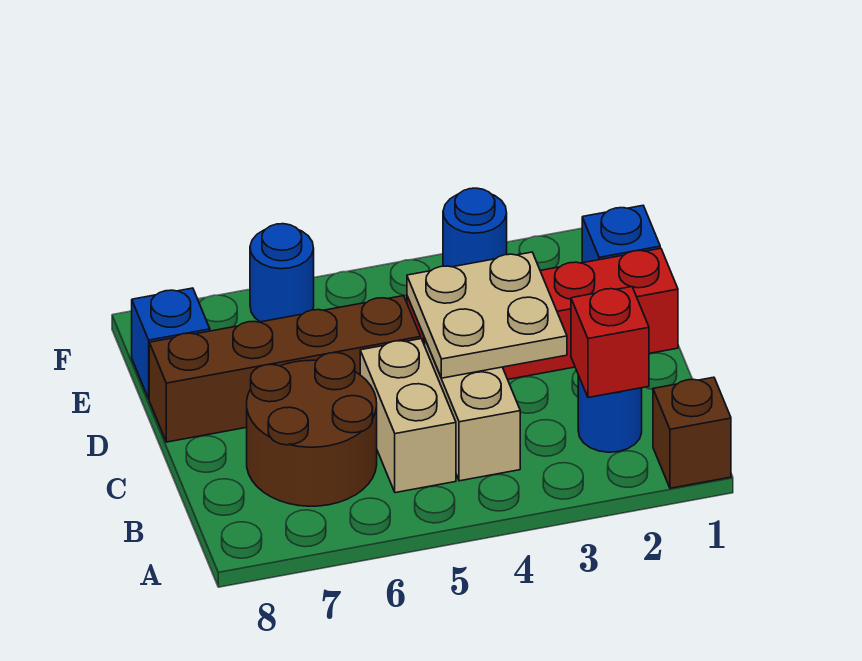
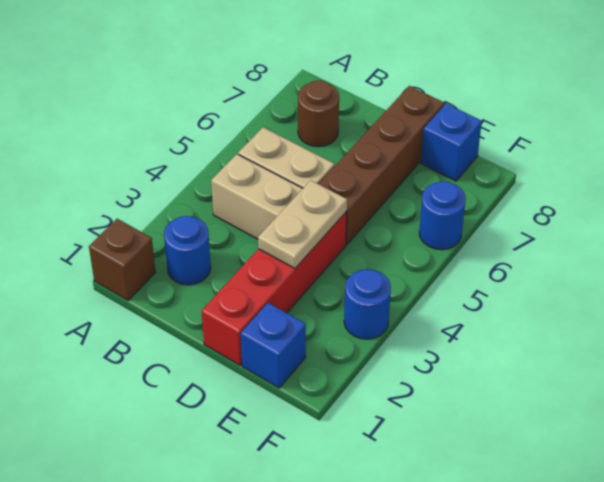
red 1x1 brick [571,287,649,398] -> none
brown 2x2 round brick [247,353,377,506] -> brown 1x1 round brick [298,80,339,147]
tan 2x2 plate [407,252,567,378] -> tan 1x2 plate [258,180,347,268]

